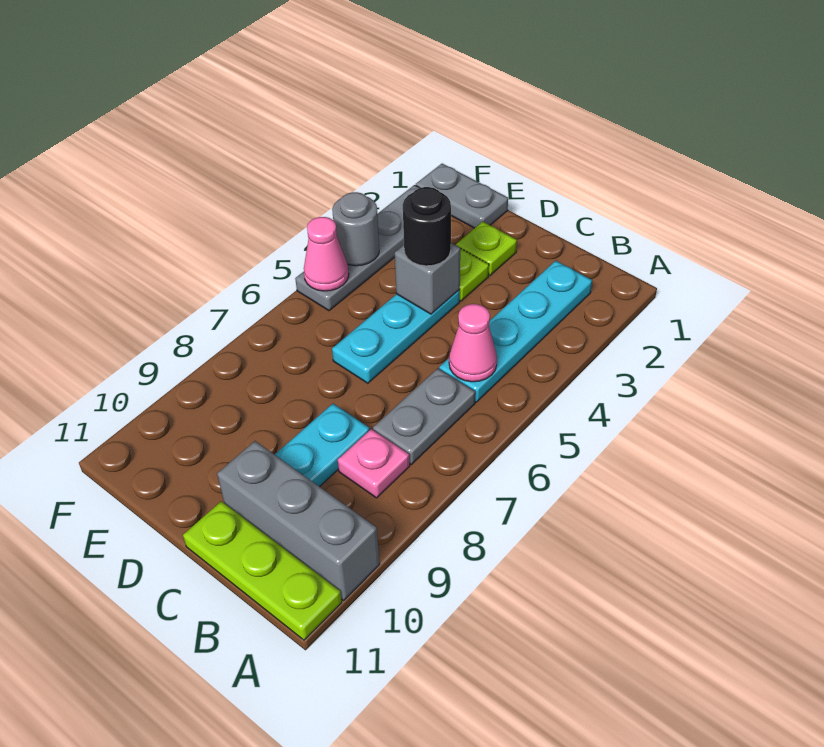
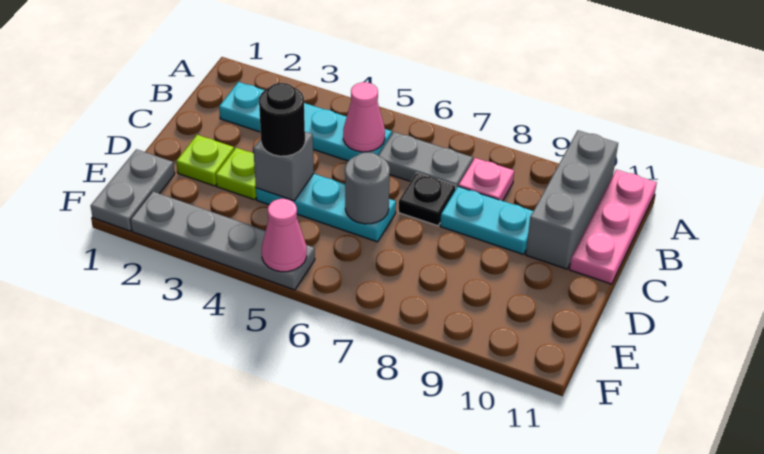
lime 1x3 plate [183,501,342,640] -> pink 1x3 plate [570,170,657,284]
none -> black 1x1 plate [399,173,456,226]
grey 1x1 round brick [332,192,379,266] -> grey 1x1 round brick moved to [345,152,390,224]

